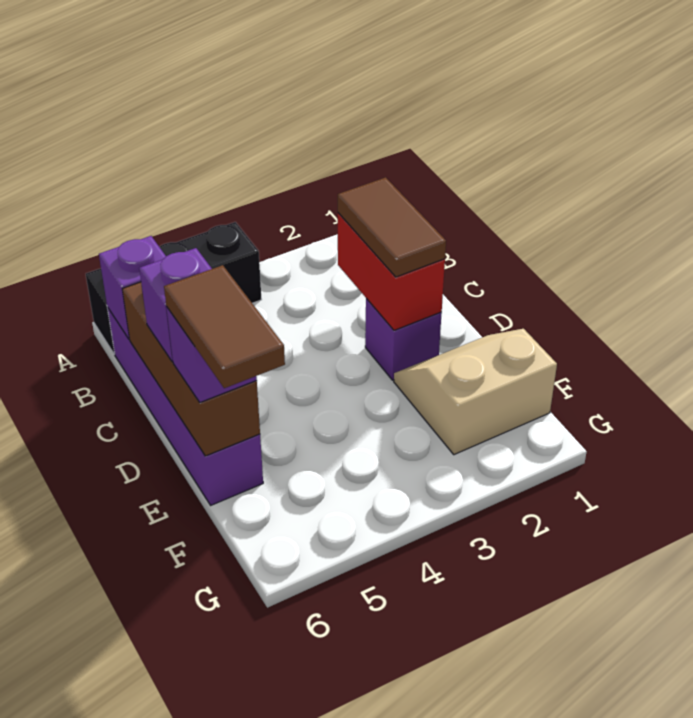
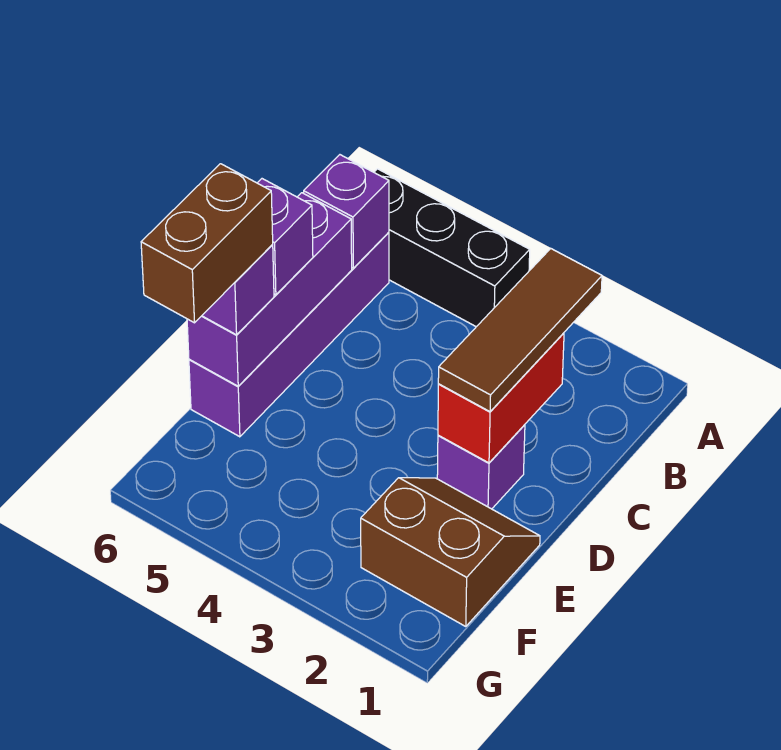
brown 1x2 tile [338,177,446,277] -> brown 1x3 tile [438,249,602,412]
brown 1x3 brick [122,282,260,456] -> purple 1x3 brick [187,193,352,386]
tan 2x2 slope [394,329,557,455] -> brown 2x2 slope [361,478,540,627]
brown 1x2 tile [164,265,285,388] -> brown 1x2 brick [141,164,273,323]

